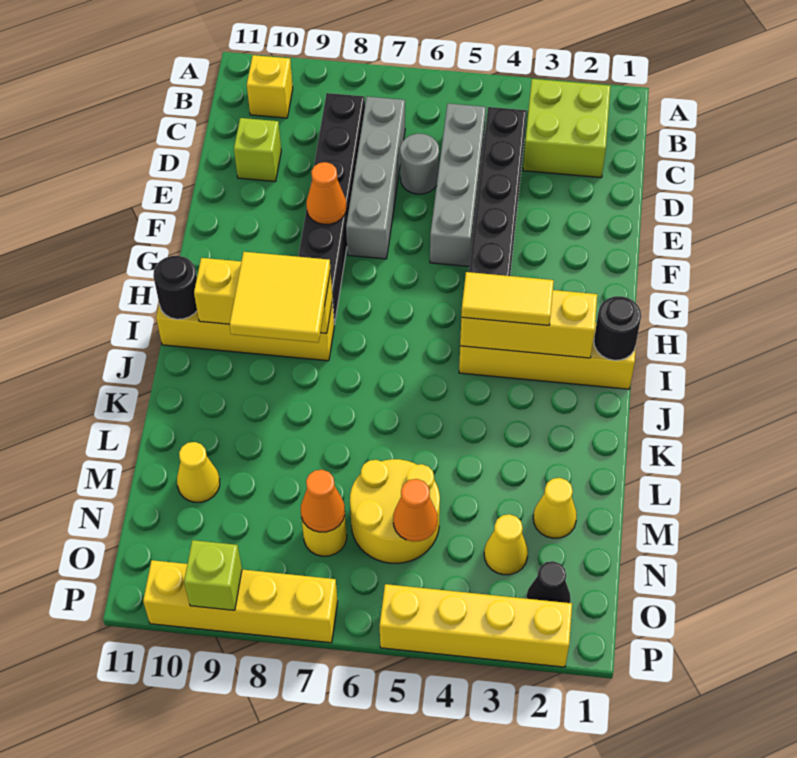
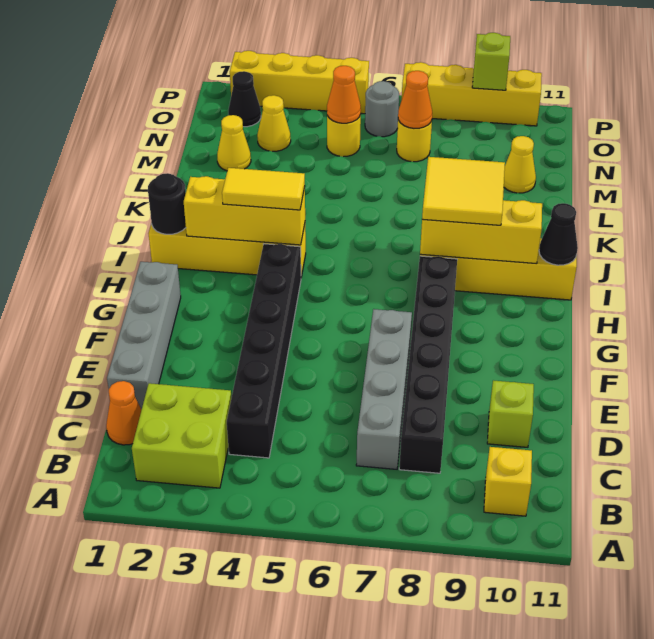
grey 1x4 brick [430,103,486,266] -> grey 1x4 brick moved to [107,262,181,410]
grey 1x1 round brick [400,134,439,194] -> grey 1x1 round brick moved to [365,81,399,137]
orange 1x1 cone [306,162,347,225] -> orange 1x1 cone moved to [106,381,141,445]
black 1x1 round brick [153,256,197,319] -> black 1x1 cone [539,203,578,265]
yellow 2x2 round brick [350,459,440,563] -> yellow 1x1 round brick [327,115,361,157]

